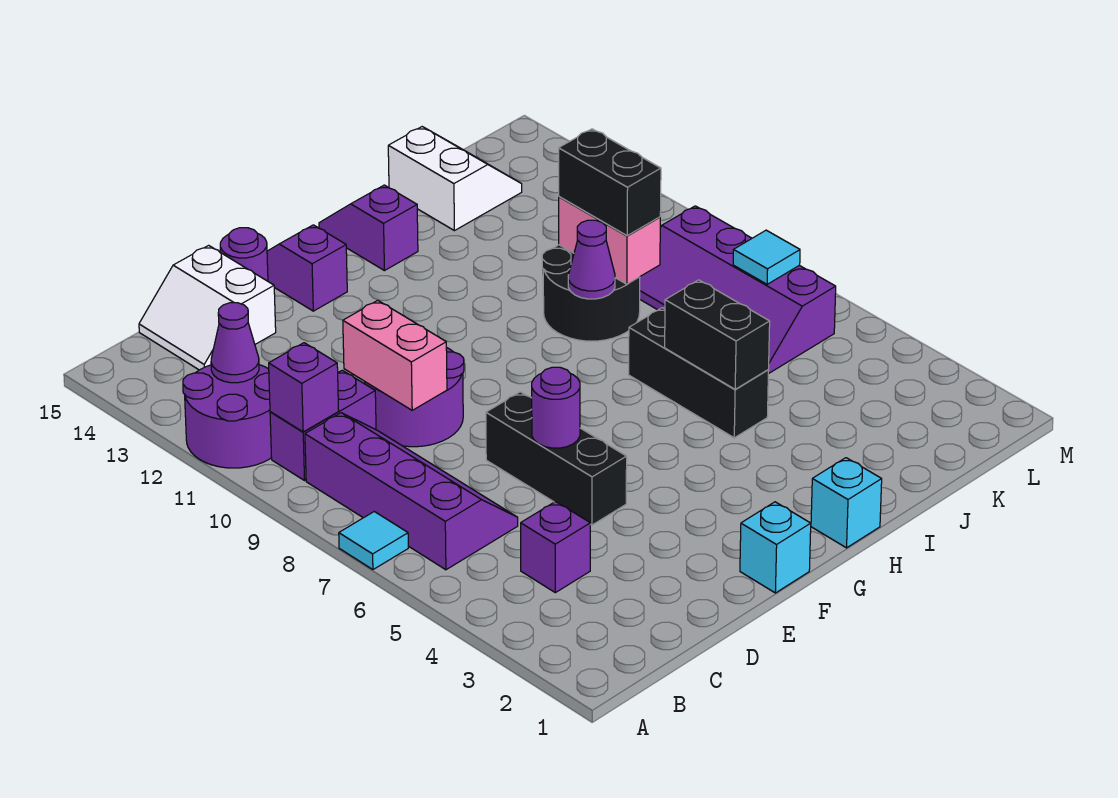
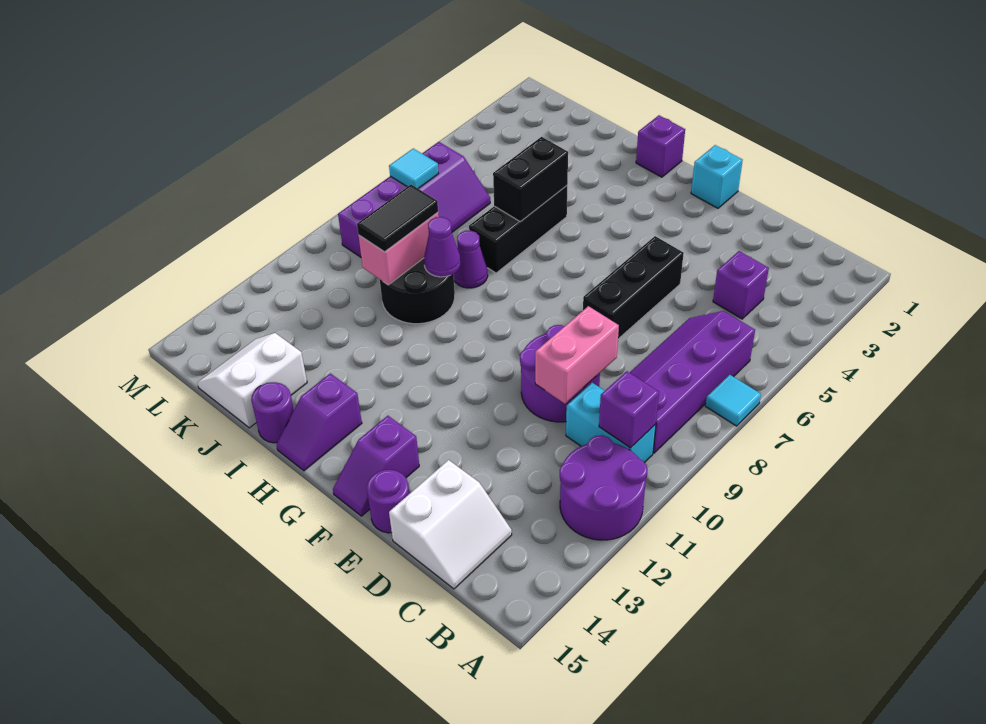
purple 1x2 brick [270,370,376,480] -> cyan 1x2 brick [566,383,656,463]
purple 1x1 cone [211,303,259,383] -> purple 1x1 cone moved to [453,231,488,288]
purple 1x1 round brick [532,367,580,448] -> purple 1x1 round brick moved to [251,382,294,443]
cyan 1x1 brick [811,458,882,548] -> purple 1x1 brick [636,115,685,177]
black 1x2 brick [559,129,661,236] -> black 1x2 tile [357,185,438,252]

